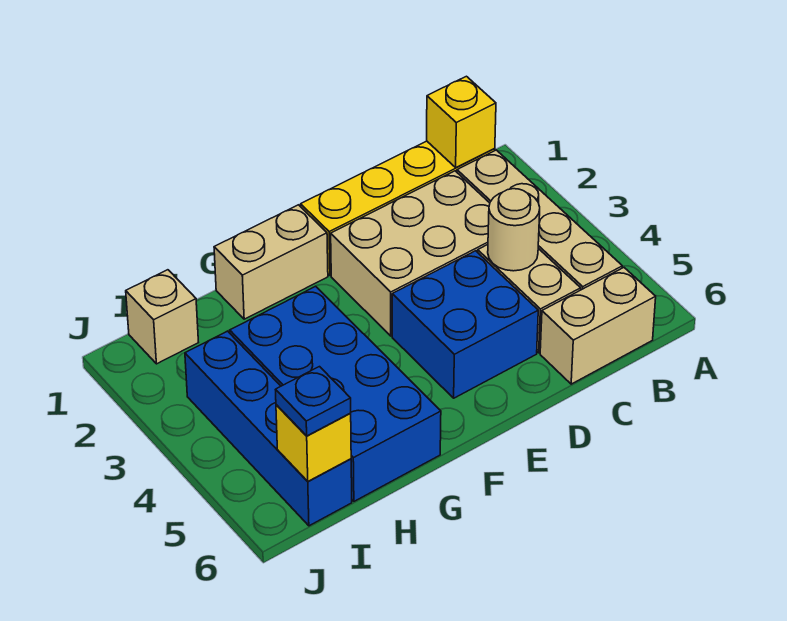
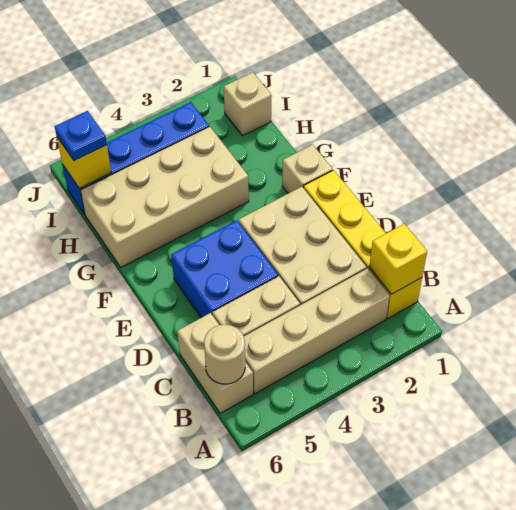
tan 1x1 round brick [488,189,540,271] -> tan 1x1 round brick moved to [204,325,245,384]
tan 1x2 brick [214,205,328,319] -> tan 1x1 brick [282,145,333,193]
blue 2x4 brick [230,286,441,501] -> tan 2x4 brick [80,126,249,267]

